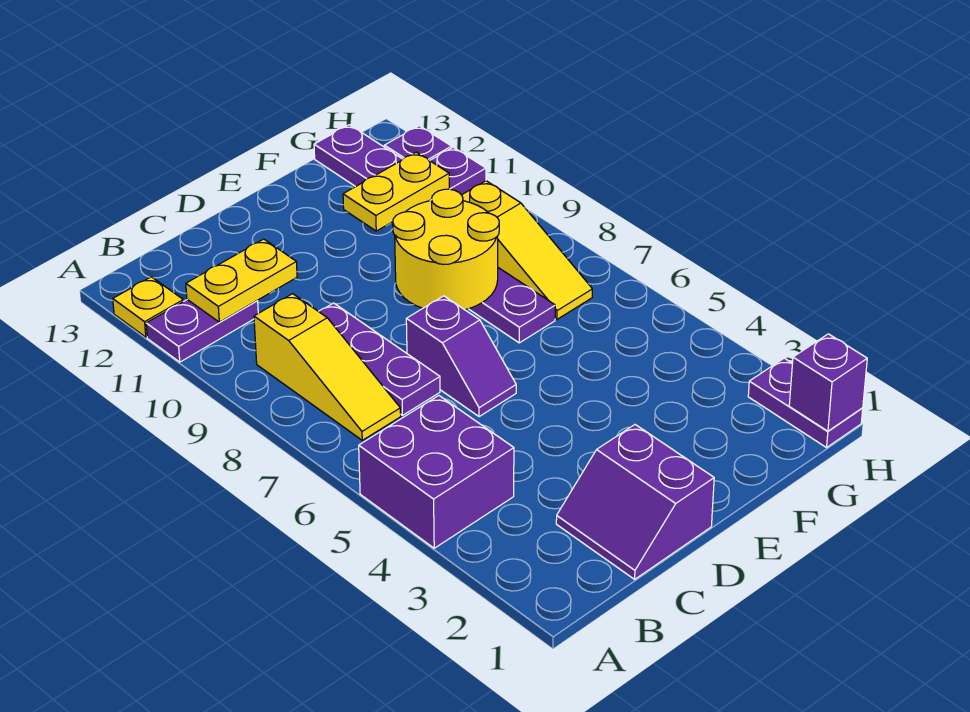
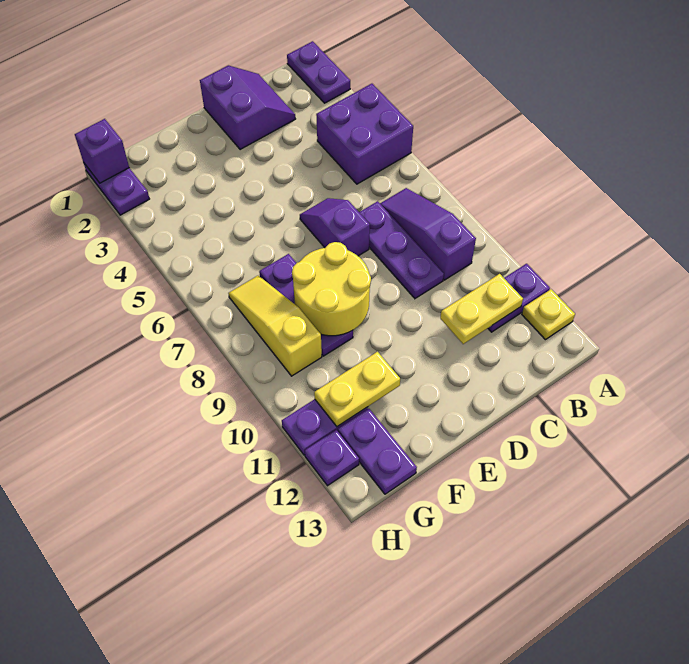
none -> purple 1x2 plate [287,41,350,103]
yellow 1x3 slope [254,294,401,440] -> purple 1x3 slope [380,188,476,280]

